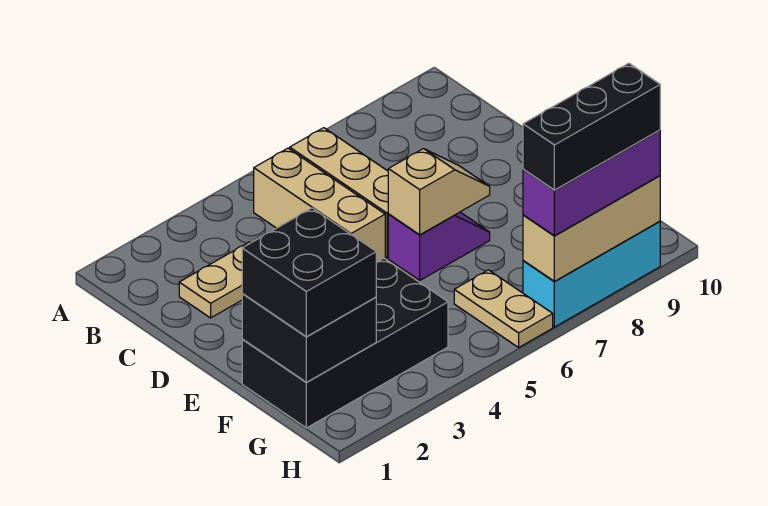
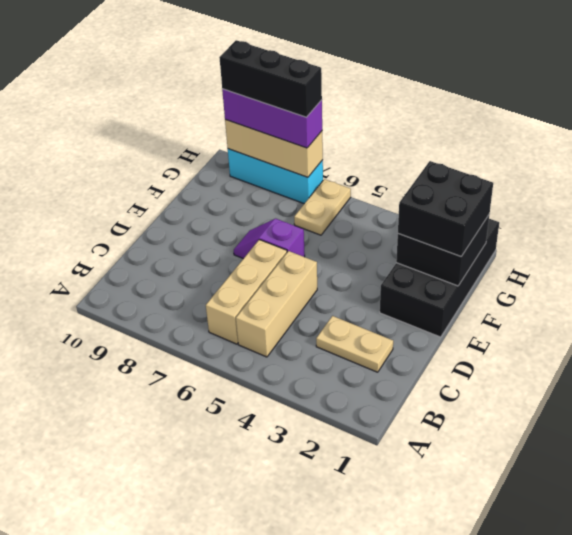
tan 1x2 slope [388,149,490,235] -> none
black 2x4 brick [242,258,448,428] -> black 2x4 brick turned to [380,219,499,337]

